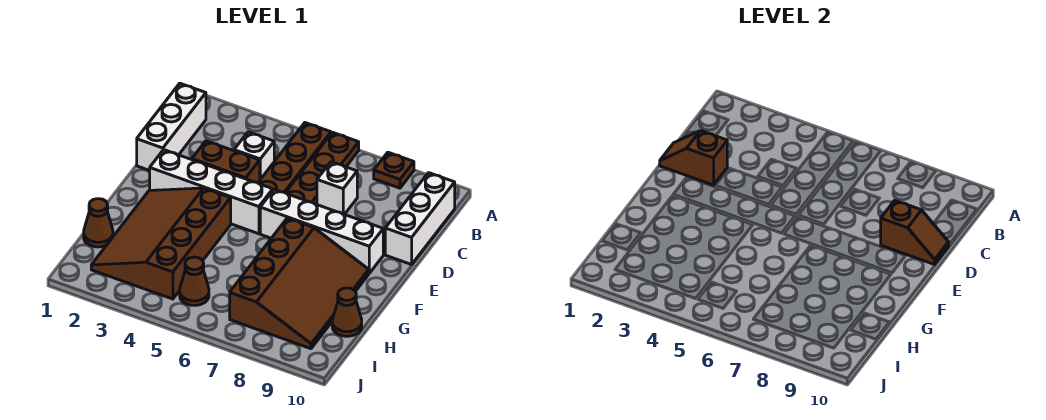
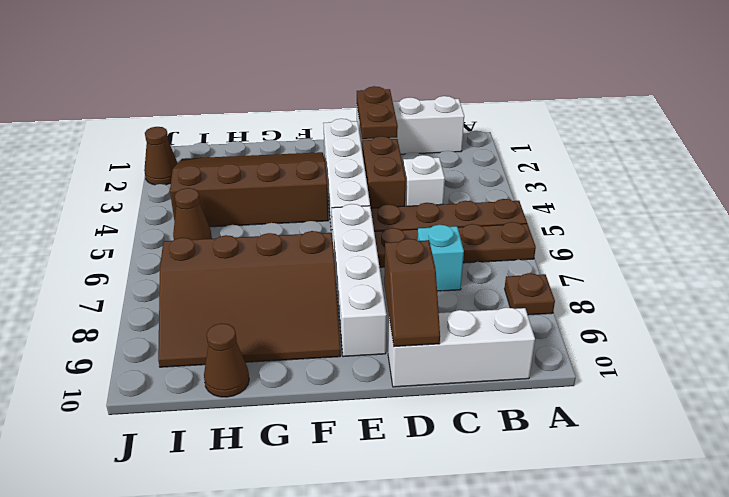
white 1x1 brick [317,162,357,214] -> cyan 1x1 brick [417,225,464,291]
brown 1x2 slope [660,131,727,185] -> brown 1x2 plate [357,86,398,139]
brown 1x1 cone [84,199,113,247] -> brown 1x1 cone moved to [144,127,178,185]

